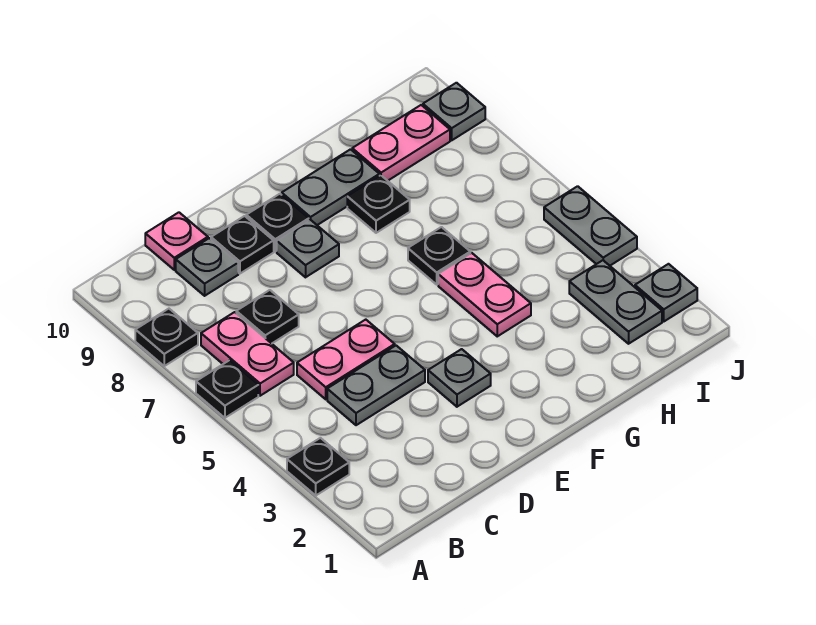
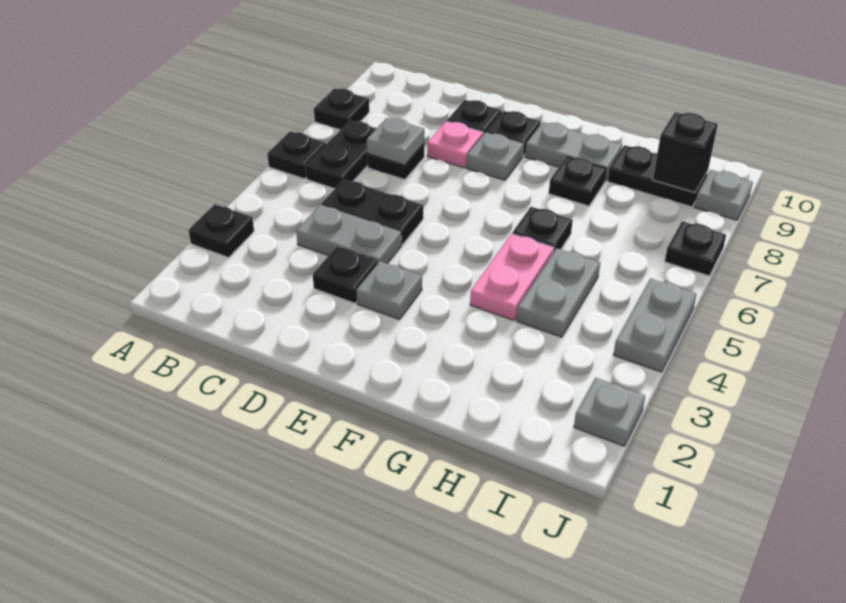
pink 1x2 plate [201,312,294,396] -> black 1x2 plate [306,121,376,189]
pink 1x2 plate [297,320,395,399] -> black 1x2 plate [321,180,423,245]
grey 1x1 plate [176,238,238,296] -> grey 1x1 plate moved to [367,117,424,165]
pink 1x1 plate [145,212,208,270] -> pink 1x1 plate moved to [427,121,483,168]
none -> black 1x1 plate [313,247,378,303]
pink 1x2 plate [352,105,450,181] -> black 1x2 plate [608,145,708,207]
grey 1x2 plate [569,260,662,344] -> grey 1x2 plate moved to [517,248,600,337]
none -> black 1x1 brick [653,112,718,192]
none -> black 1x1 plate [665,221,726,276]

